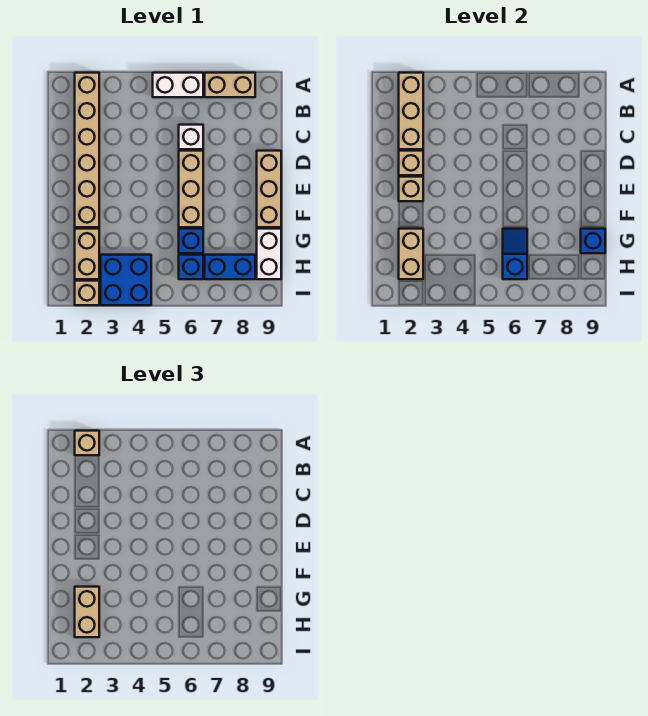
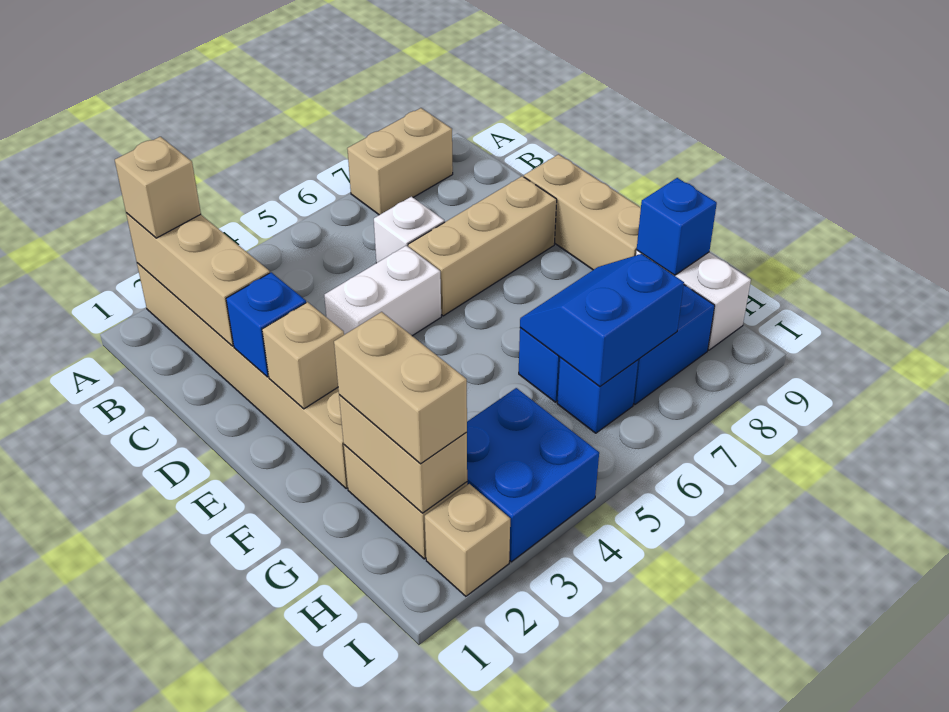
white 1x2 brick [153,73,203,97] -> white 1x2 brick moved to [324,246,441,336]
tan 1x1 brick [399,151,423,175] -> blue 1x1 brick [226,272,306,377]
tan 1x3 brick [179,151,203,227] -> tan 1x3 brick turned to [408,176,557,316]
blue 1x2 slope [503,229,527,279] -> blue 2x2 slope [520,254,684,387]

